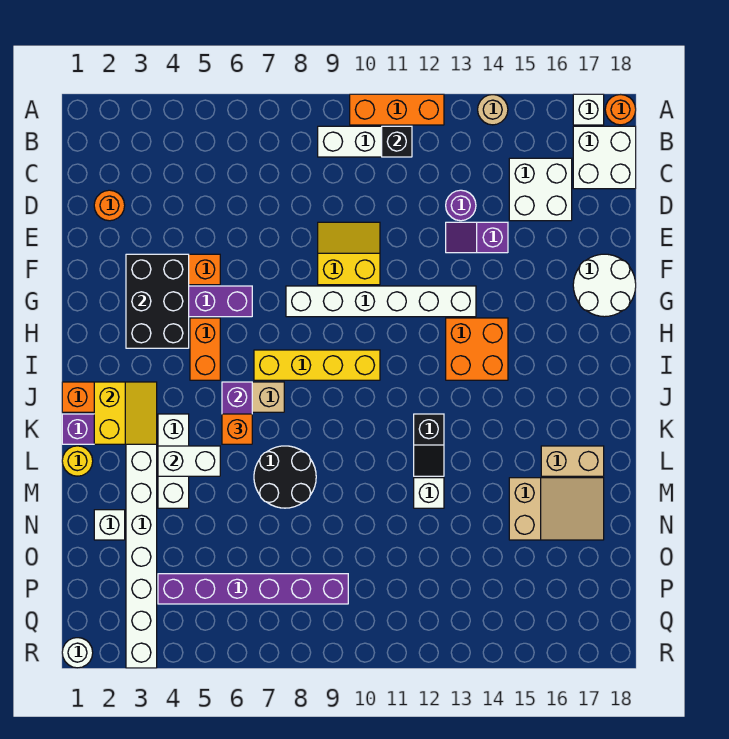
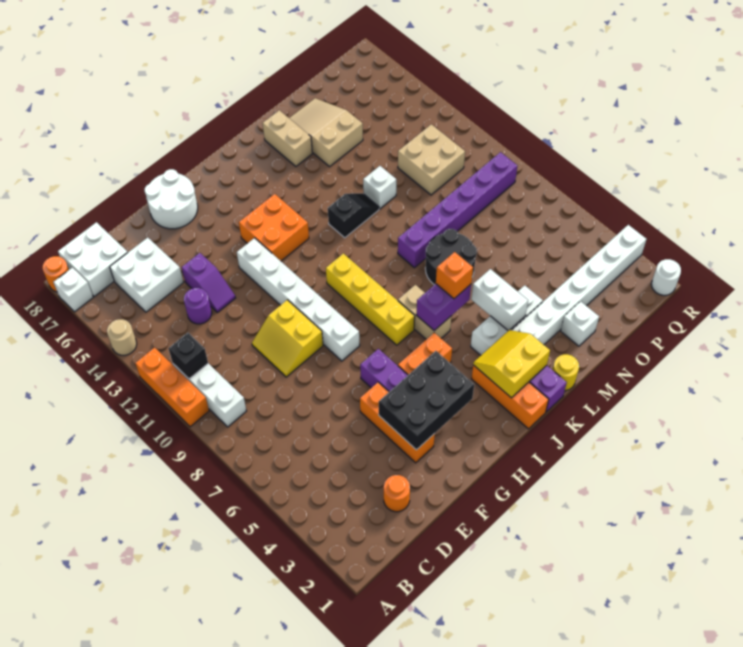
none -> tan 2x2 brick [398,124,465,195]
purple 1x6 brick [158,574,348,604] -> purple 1x6 brick turned to [398,152,517,268]

